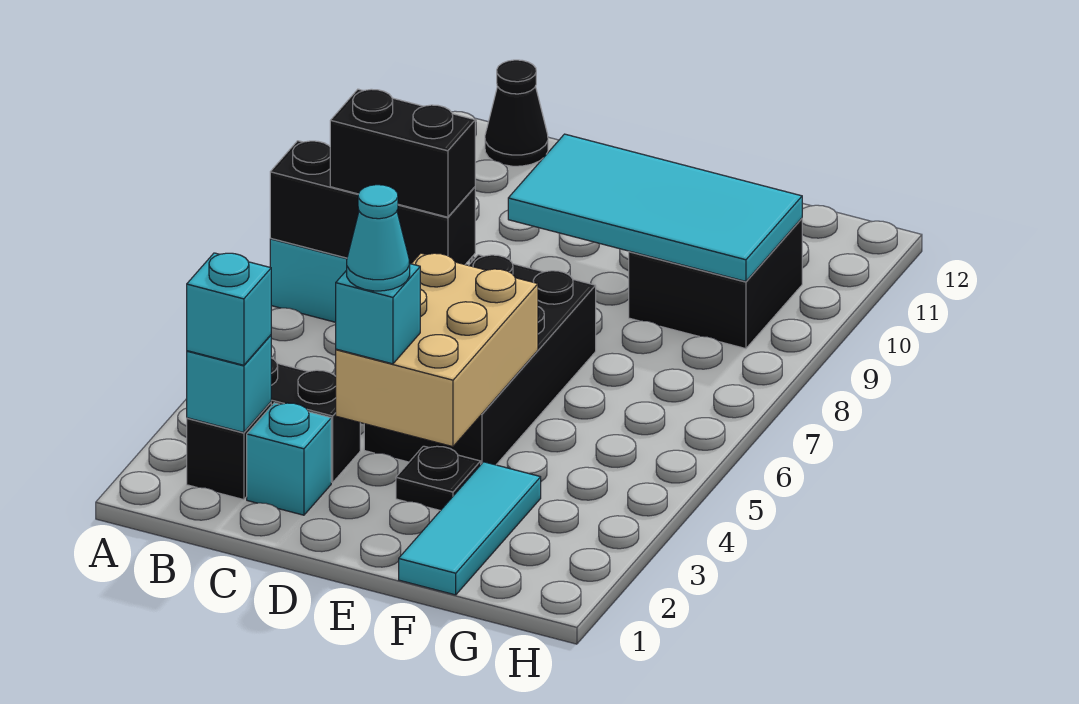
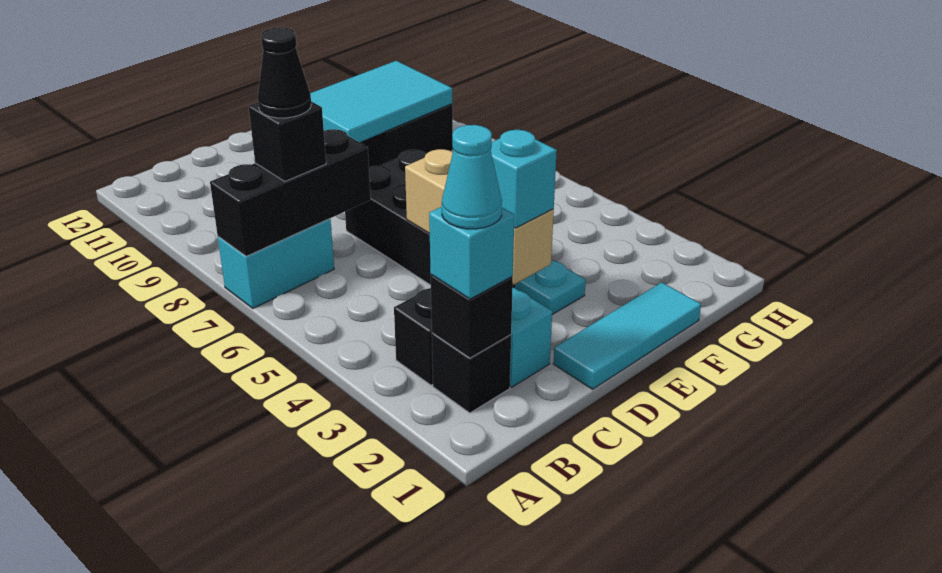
cyan 1x1 brick [187,335,271,432] -> black 1x1 brick [431,275,513,358]
black 1x2 brick [330,89,475,217] -> black 1x1 brick [249,101,326,181]
black 1x1 cone [485,60,548,166] -> black 1x1 cone moved to [258,27,311,118]
tan 2x3 brick [336,253,538,447] -> tan 1x3 brick [405,149,554,285]
cyan 1x1 cone [347,185,410,291] -> cyan 1x1 cone moved to [442,125,502,229]
cyan 2x4 tile [508,134,802,281] -> cyan 2x3 tile [310,61,453,142]
black 1x1 plate [396,446,481,511] -> cyan 1x1 plate [515,260,586,315]
cyan 1x3 tile [399,462,541,595] -> cyan 1x3 tile turned to [553,282,701,389]

